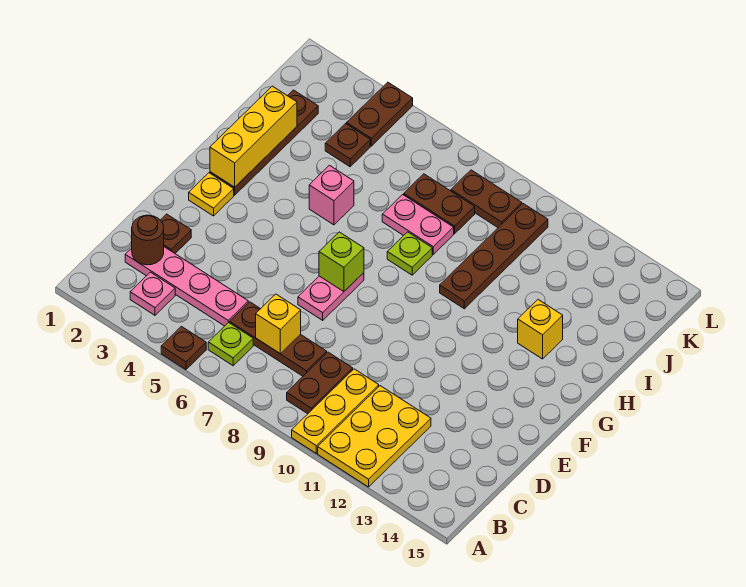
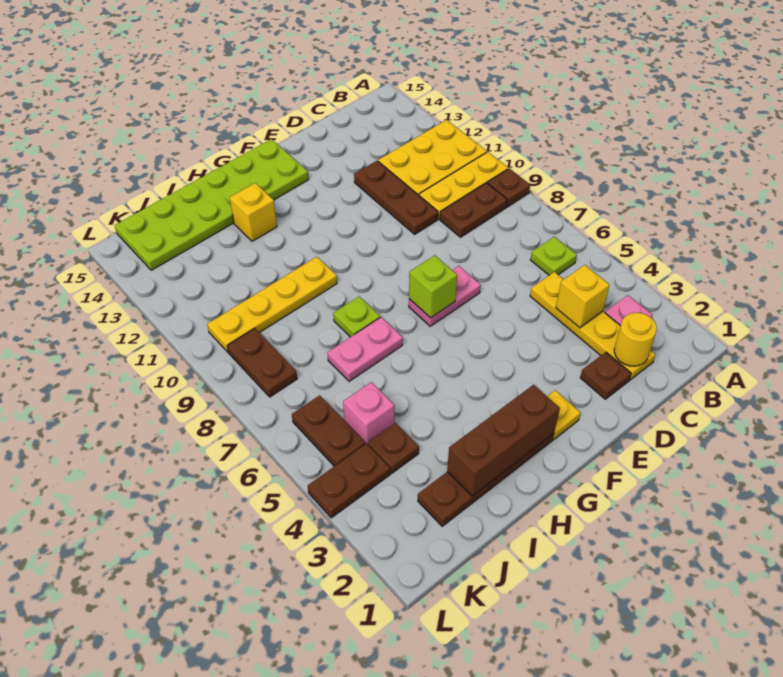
brown 1x1 plate [161,326,206,370] -> brown 1x1 plate moved to [488,168,530,207]
pink 1x4 plate [125,247,248,326] -> yellow 1x4 plate [530,272,655,380]
brown 1x1 round brick [132,215,164,265] -> yellow 1x1 round brick [614,313,657,366]
brown 1x3 plate [230,302,327,376] -> brown 1x3 plate moved to [354,161,438,234]
yellow 1x1 brick [256,294,301,354] -> yellow 1x1 brick moved to [556,265,610,328]
none -> lime 2x6 plate [115,139,309,270]
yellow 1x3 brick [210,86,297,187] -> brown 1x3 brick [447,385,560,496]
pink 1x1 brick [309,165,354,225] -> pink 1x1 brick moved to [343,382,394,444]
brown 1x4 plate [440,204,548,309] -> yellow 1x4 plate [207,257,337,352]
pink 1x2 plate [382,195,454,254] -> pink 1x2 plate turned to [328,317,403,381]
brown 1x2 plate [404,174,475,234] -> brown 1x2 plate moved to [292,395,365,466]

